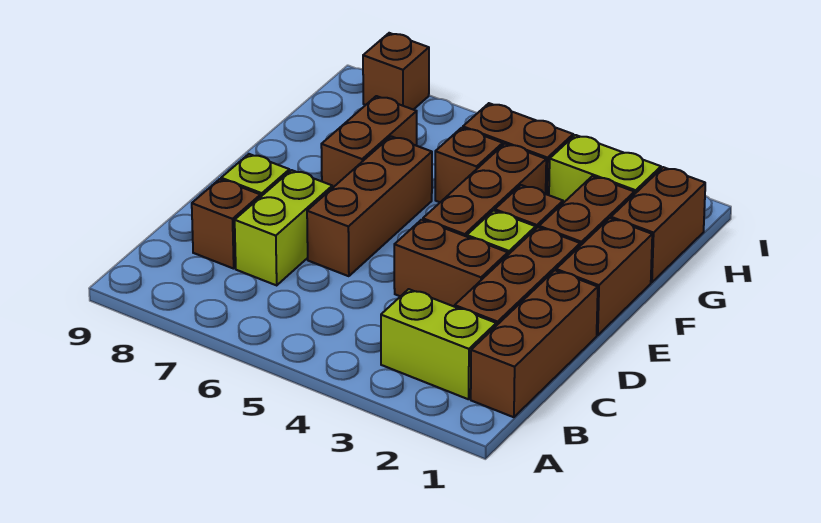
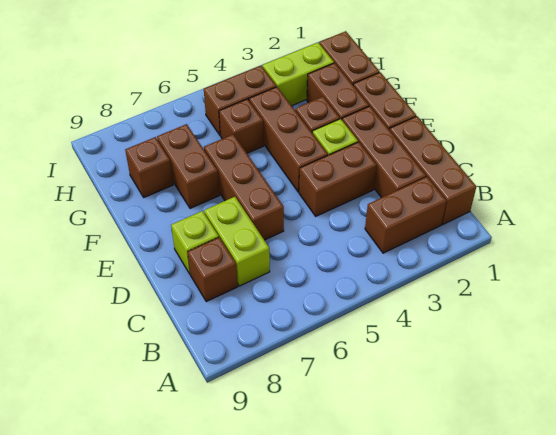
lime 1x2 brick [381,289,496,399] -> brown 1x2 brick [365,177,446,253]
brown 1x1 brick [363,33,429,110] -> brown 1x1 brick moved to [125,137,173,197]

